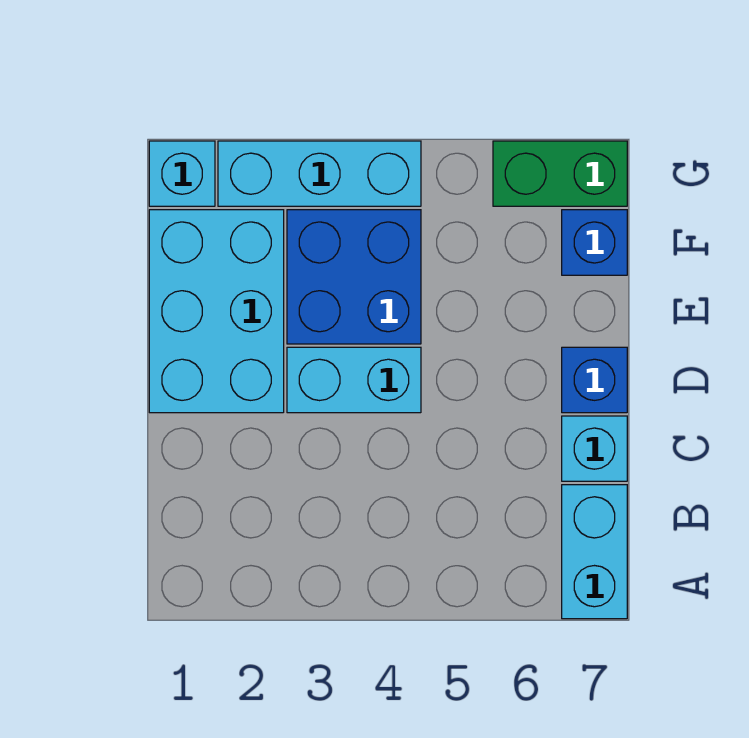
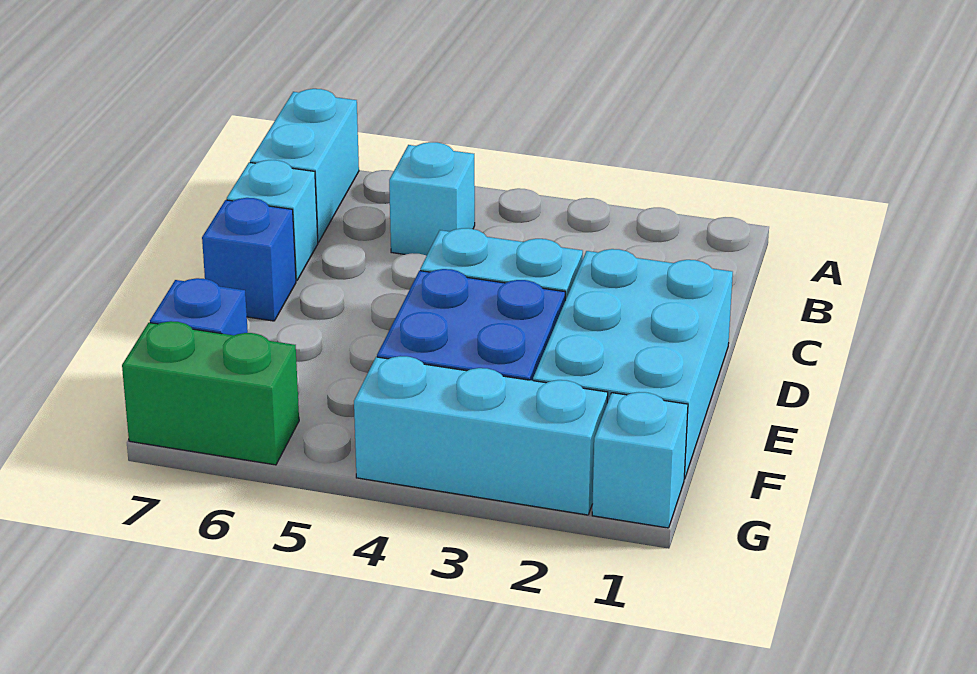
none -> cyan 1x1 brick [389,142,475,256]

